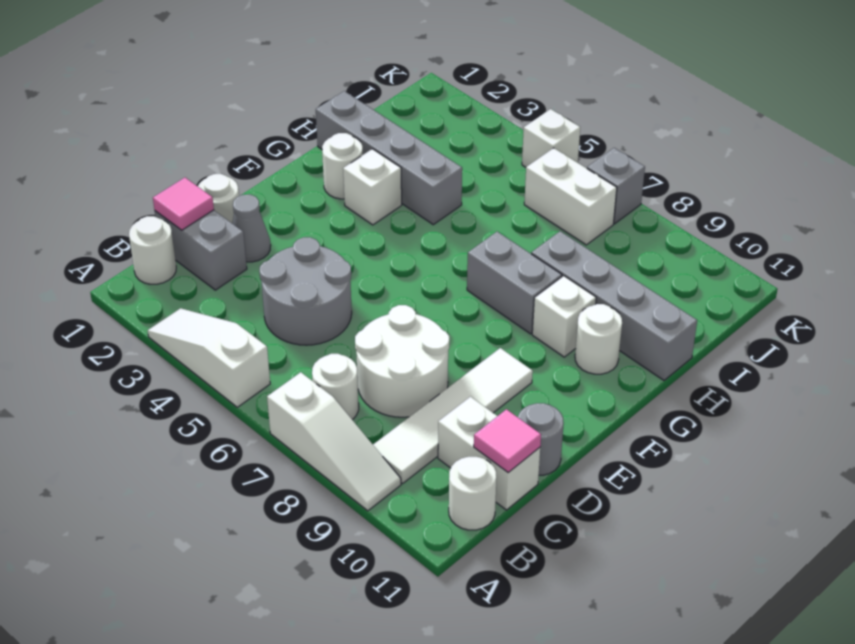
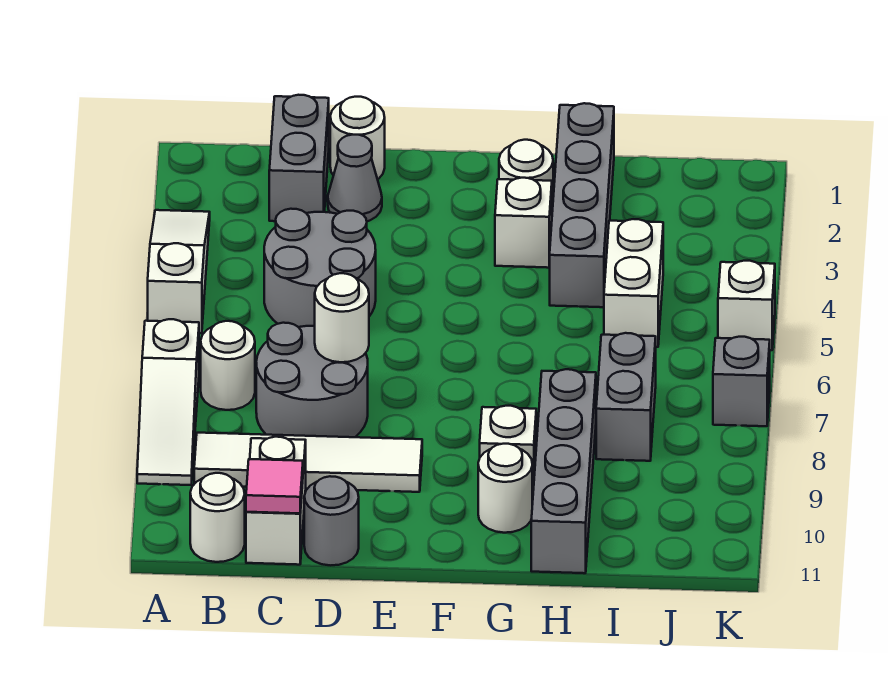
white 1x1 round brick [129,216,176,284] -> white 1x1 round brick moved to [315,273,369,362]
pink 1x1 tile [153,178,214,230] -> none
white 2x2 round brick [355,305,449,417] -> grey 2x2 round brick [256,323,368,437]
grey 1x2 brick [467,232,562,334] -> grey 1x2 brick moved to [596,333,656,461]
white 1x2 brick [524,148,617,245] -> white 1x2 brick moved to [604,219,663,347]

